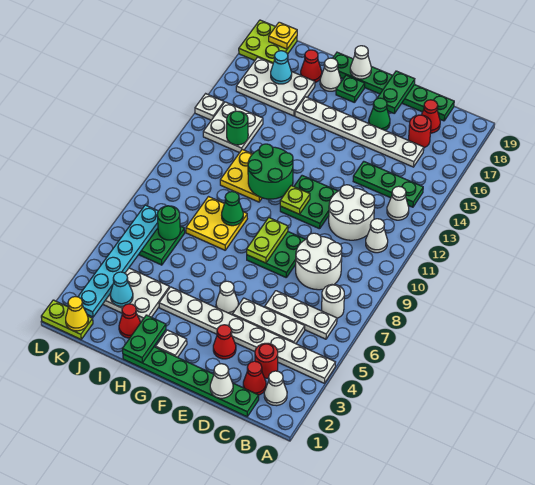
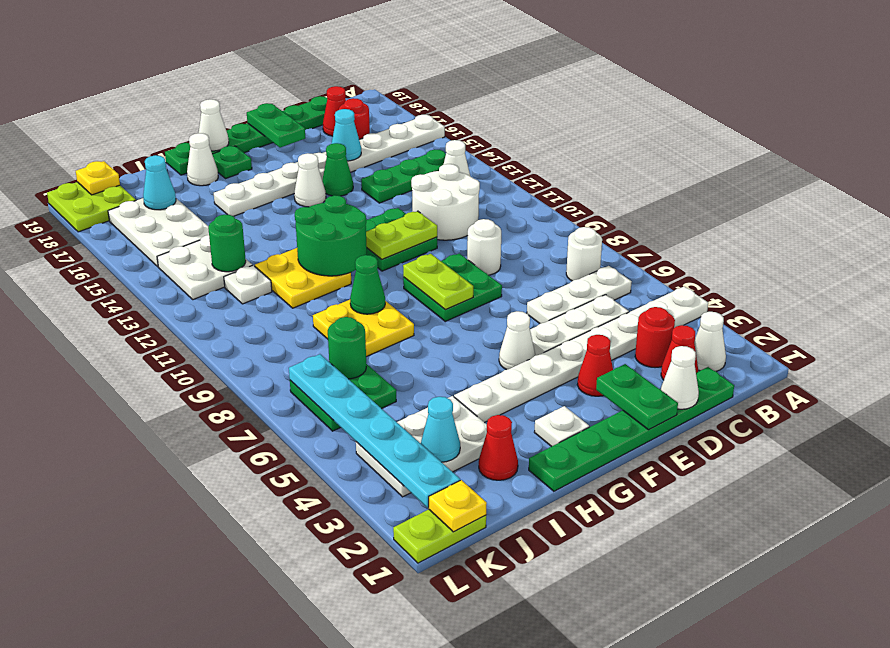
white 1x1 cone [366,219,388,253] -> white 1x1 cone moved to [294,153,326,207]
white 2x2 round brick [296,233,342,290] -> white 1x1 round brick [467,219,501,275]
white 1x6 plate [295,97,424,167] -> white 1x8 plate [214,115,445,216]
none -> cyan 1x1 cone [331,109,361,161]
green 1x1 cone [369,98,390,130] -> green 1x1 cone moved to [322,143,353,196]
lime 1x1 plate [280,186,310,214] -> lime 1x2 plate [366,211,437,259]
green 1x2 plate [123,315,166,363] -> green 1x2 plate moved to [596,364,678,430]
white 2x3 plate [236,57,315,116] -> white 2x3 plate turned to [108,198,209,267]
red 1x1 cone [301,50,322,83] -> none
yellow 1x1 cone [66,297,88,331] -> yellow 1x1 plate [429,480,487,532]
white 1x1 plate [195,94,224,120] -> white 1x1 plate moved to [224,265,272,304]

